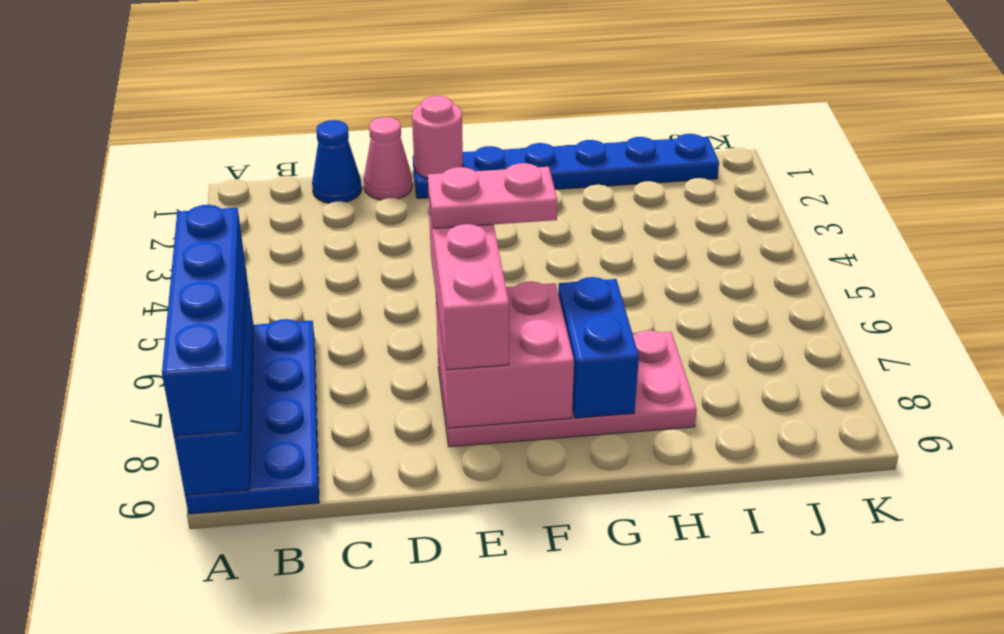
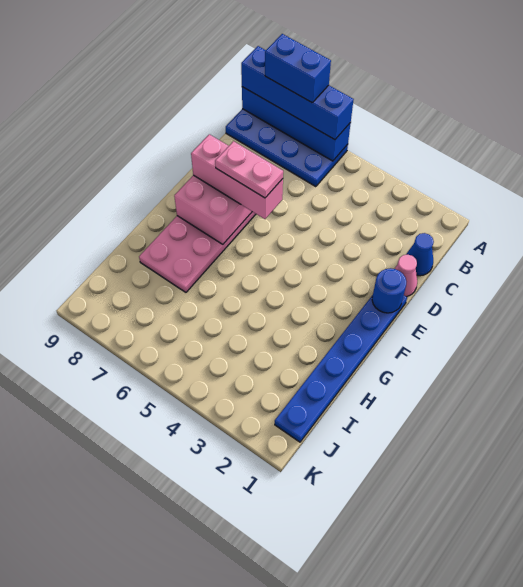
pink 1x1 round brick [412,96,463,178] -> blue 1x1 round brick [372,268,406,313]
pink 1x2 plate [428,163,557,228] -> pink 1x2 plate turned to [215,141,283,198]
blue 1x2 brick [558,277,639,418] -> blue 1x2 brick moved to [265,34,331,102]

